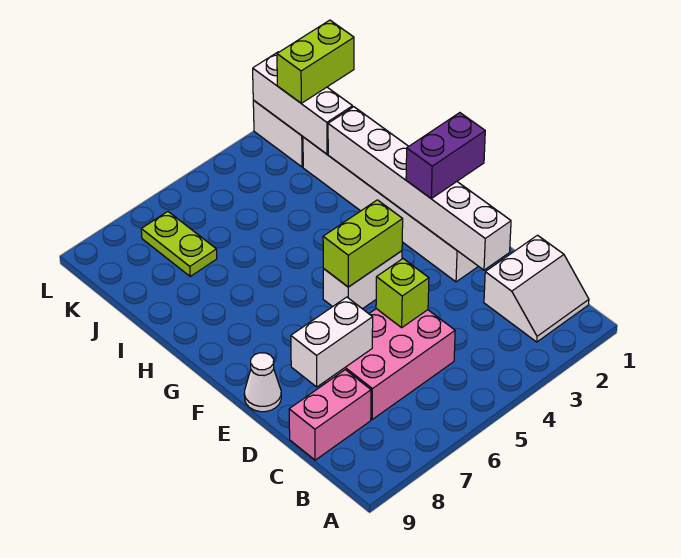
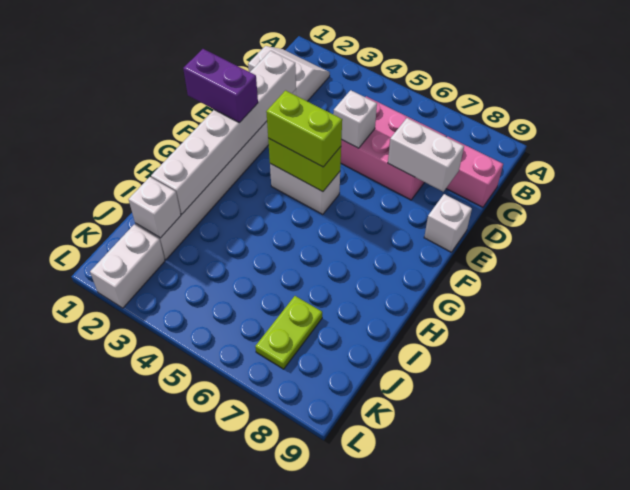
lime 1x1 brick [376,259,429,328] -> white 1x1 brick [333,90,377,148]
white 1x1 cone [244,353,281,412] -> white 1x1 brick [424,194,472,252]
white 1x3 brick [253,52,353,154] -> white 1x1 brick [129,177,181,238]
lime 1x2 brick [277,20,354,103] -> lime 1x2 brick moved to [266,91,342,167]

